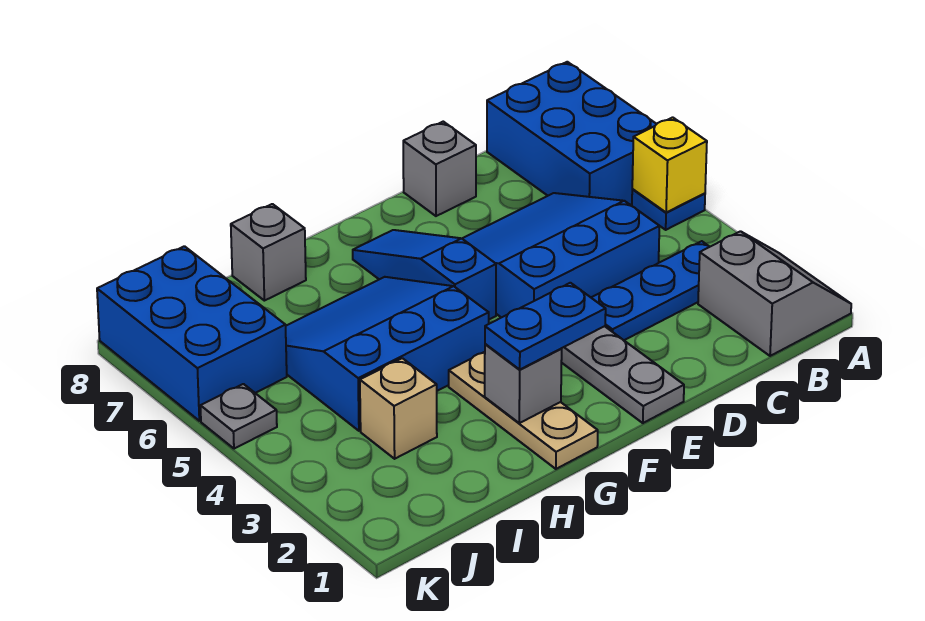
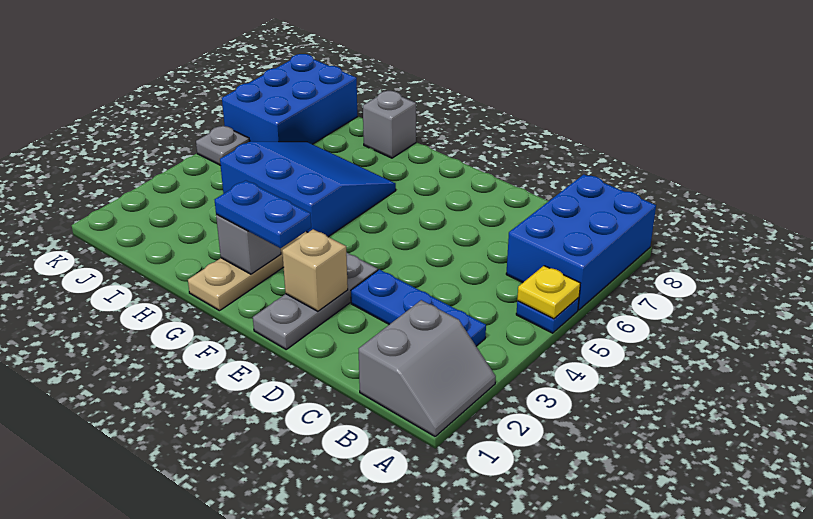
yellow 1x1 brick [632,117,707,213] -> yellow 1x1 plate [517,266,581,319]
blue 3x3 slope [462,193,659,318] -> none
grey 1x1 brick [403,122,476,216] -> none
blue 1x3 slope [353,230,496,319] -> none
tan 1x1 brick [360,358,437,459] -> tan 1x1 brick moved to [282,229,348,311]

